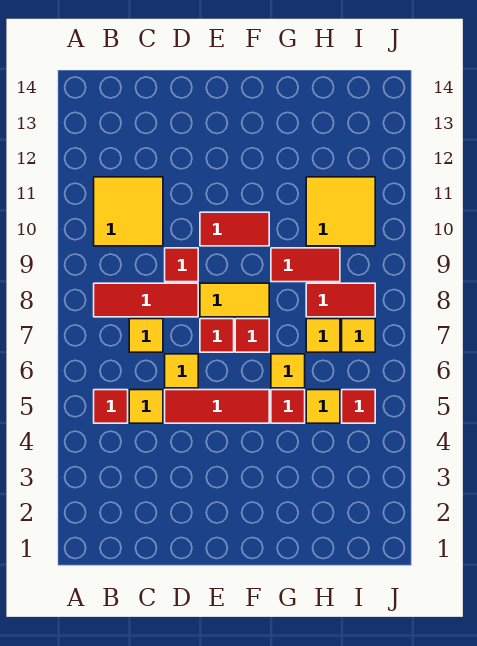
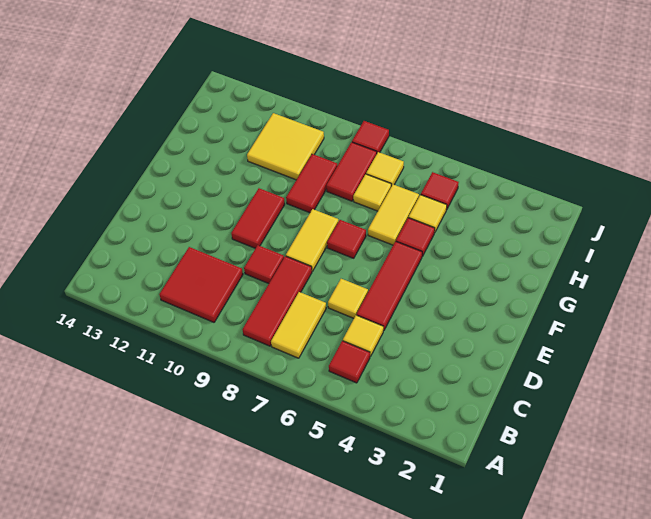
yellow 2x2 tile [94,177,163,246] -> red 2x2 tile [159,247,243,322]
yellow 1x1 tile [129,319,163,352] -> yellow 1x2 tile [271,292,326,358]
red 1x1 tile [200,319,234,352] -> red 1x1 tile moved to [352,121,389,153]
yellow 1x1 tile [271,354,305,388] -> yellow 1x2 tile [368,185,419,245]

